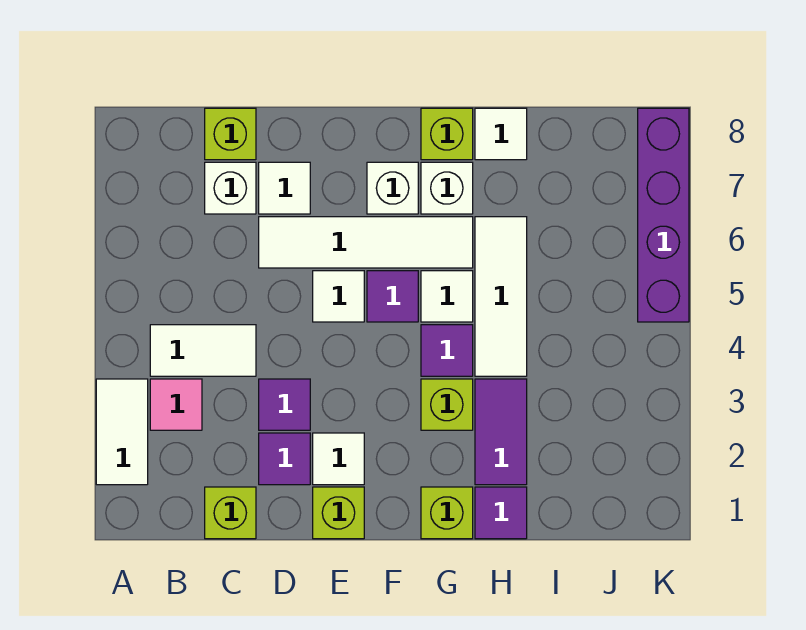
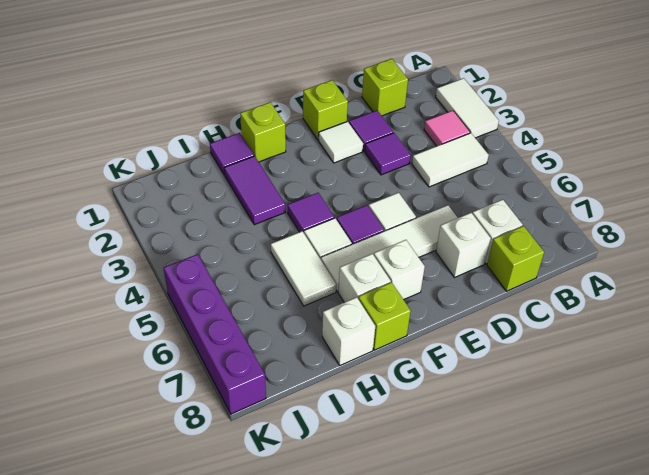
white 1x1 tile [259,162,310,214] -> white 1x1 brick [436,213,491,277]
lime 1x1 brick [421,379,473,430] -> none
white 1x3 tile [475,217,527,376] -> white 1x2 tile [271,231,336,306]
white 1x1 tile [475,108,527,160] -> white 1x1 brick [322,297,375,365]

